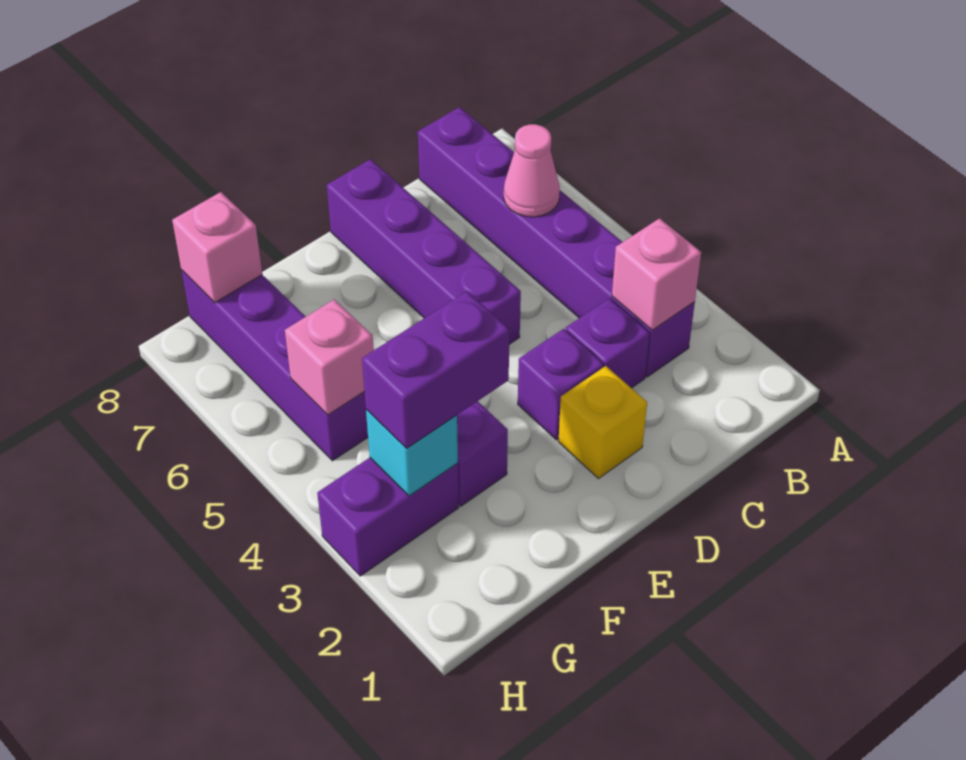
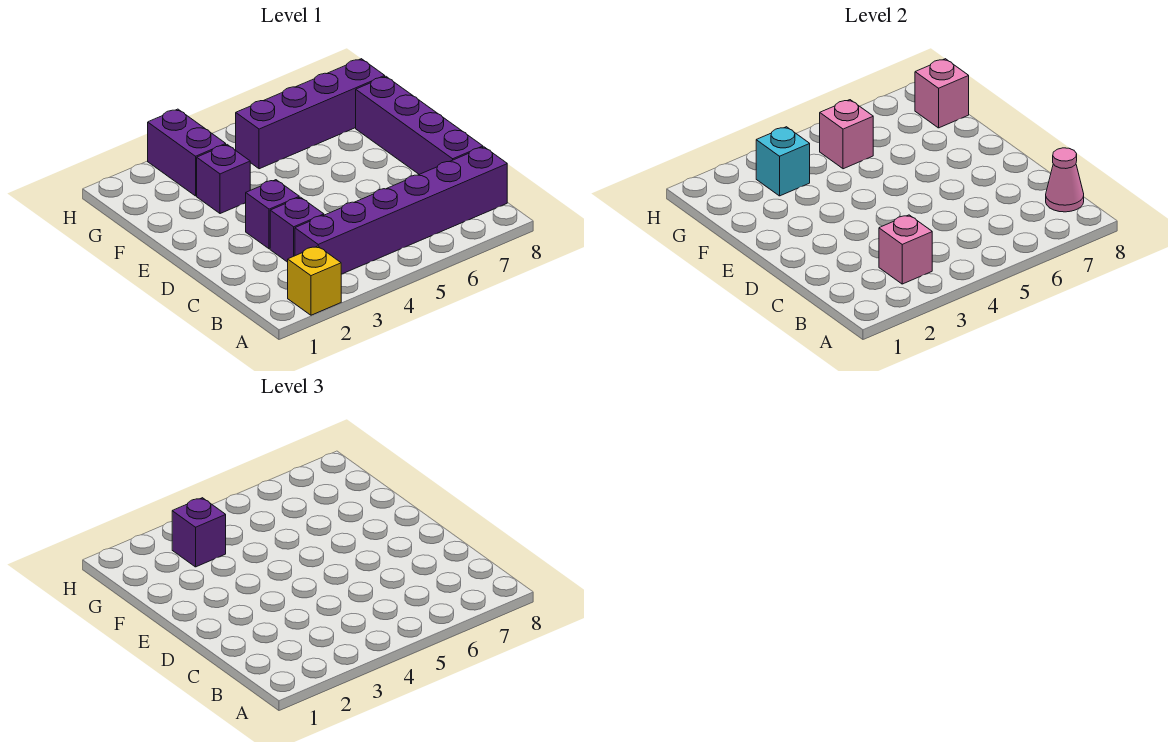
pink 1x1 cone [504,124,560,217] -> pink 1x1 cone moved to [1046,148,1084,212]
yellow 1x1 brick [558,366,647,479] -> yellow 1x1 brick moved to [288,246,341,315]
purple 1x4 brick [327,159,521,344] -> purple 1x4 brick turned to [356,76,483,174]
purple 1x2 brick [362,291,509,448] -> purple 1x1 brick [172,498,226,567]

